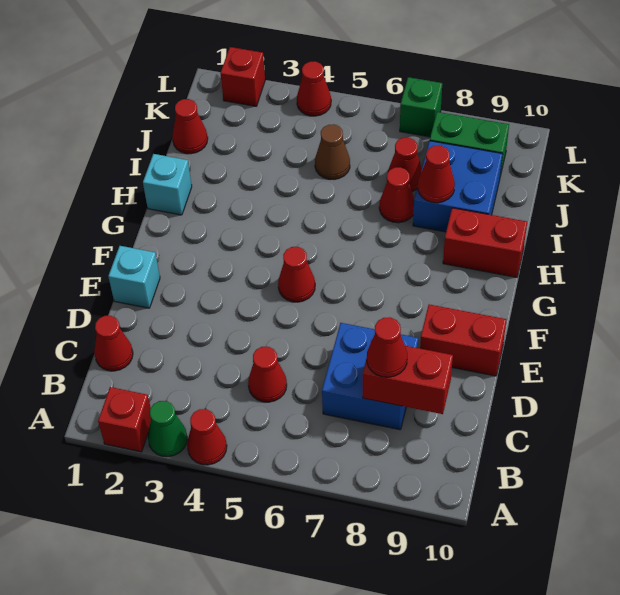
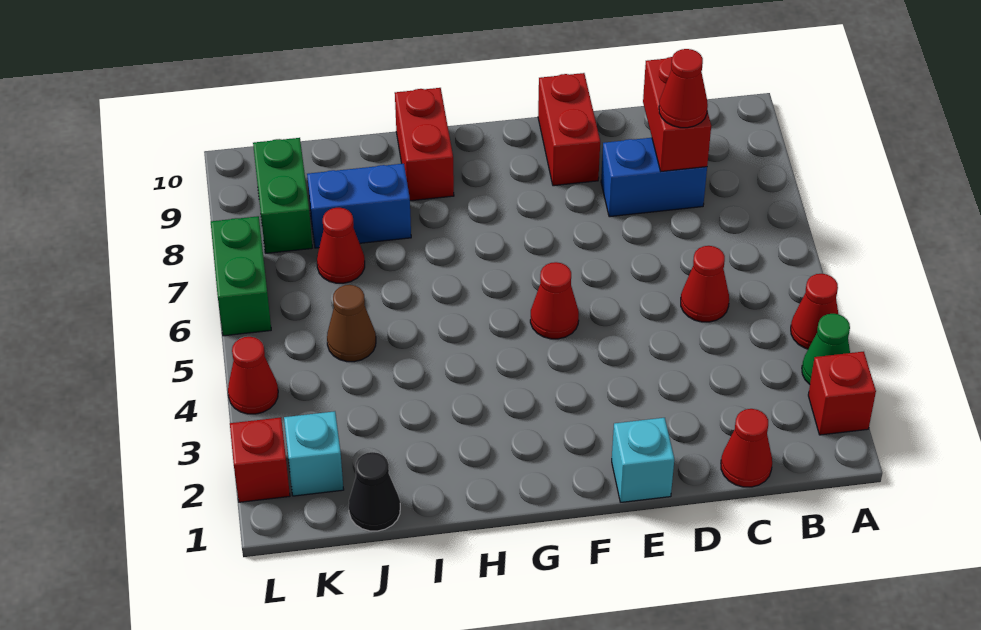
blue 2x2 brick [322,323,418,430] -> blue 1x2 brick [601,138,707,217]
cyan 1x1 brick [143,154,192,215] -> cyan 1x1 brick moved to [284,411,344,496]
red 1x1 cone [379,167,414,223] -> none
blue 2x2 brick [413,141,502,232] -> blue 1x2 brick [307,164,411,248]
red 1x1 cone [418,146,455,203] -> none
red 1x1 cone [172,99,208,154] -> black 1x1 cone [349,452,400,531]
green 1x1 brick [400,77,442,137] -> green 1x2 brick [211,216,271,336]

